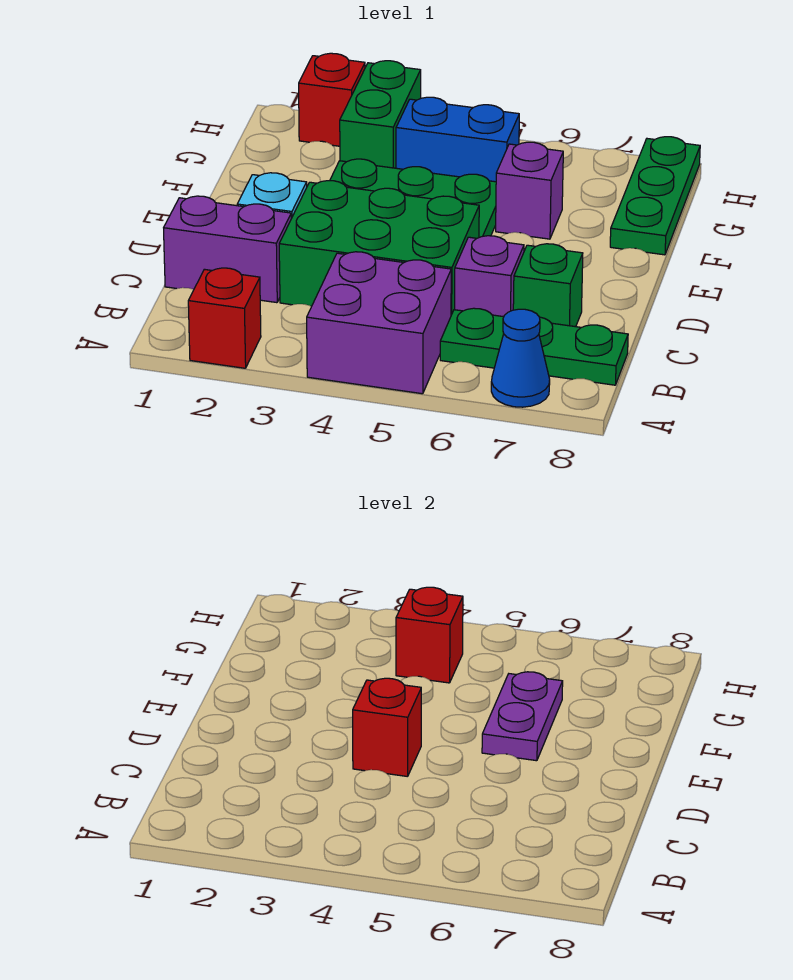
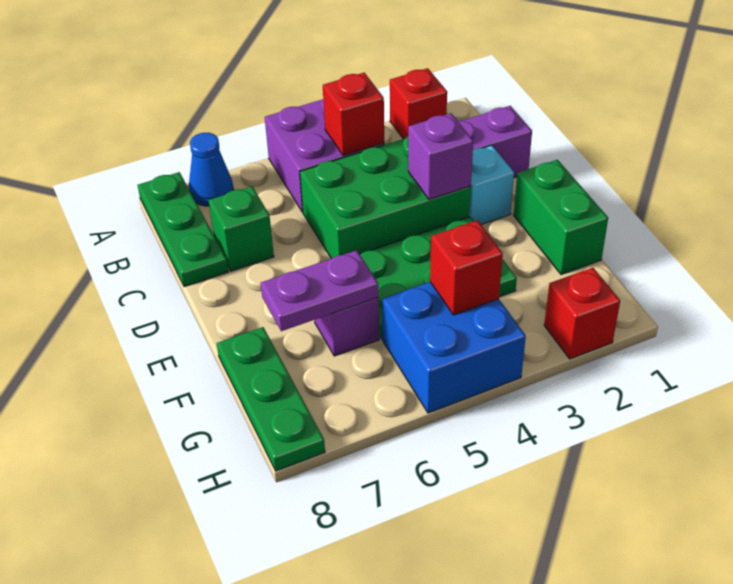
green 1x3 plate [440,308,628,385] -> green 1x3 plate turned to [138,172,228,287]
purple 1x1 brick [455,236,524,317] -> purple 1x1 brick moved to [408,113,473,200]
red 1x1 brick [353,678,421,777] -> red 1x1 brick moved to [323,73,384,156]
purple 1x2 plate [482,672,563,761] -> purple 1x2 plate turned to [261,250,378,331]
green 1x2 brick [340,61,421,168] -> green 1x2 brick moved to [514,160,608,275]
blue 1x2 brick [396,97,519,182] -> blue 2x2 brick [382,282,526,413]

